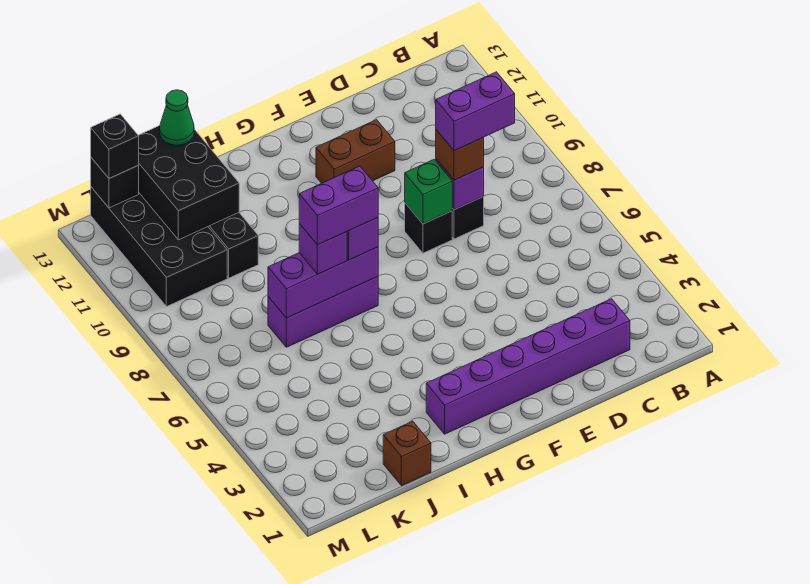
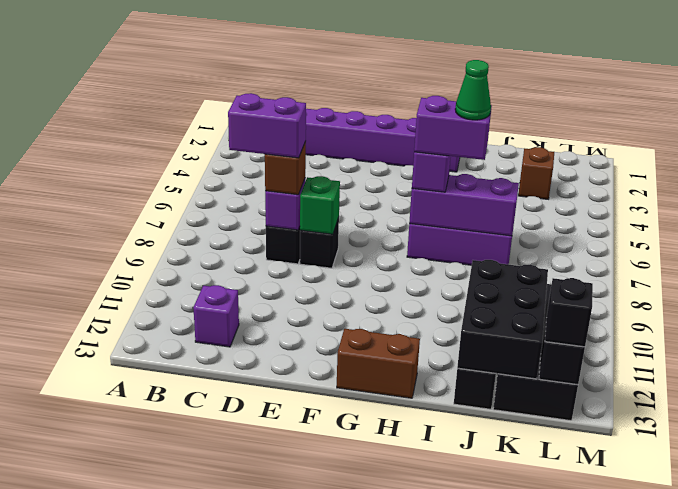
brown 1x2 brick [316,120,395,183] -> brown 1x2 brick moved to [337,329,420,398]
purple 1x1 brick [299,224,347,274] -> purple 1x1 brick moved to [193,285,239,347]
brown 1x1 brick [383,421,431,486] -> brown 1x1 brick moved to [518,147,554,199]
green 1x1 cone [160,90,194,145] -> green 1x1 cone moved to [455,60,491,120]

